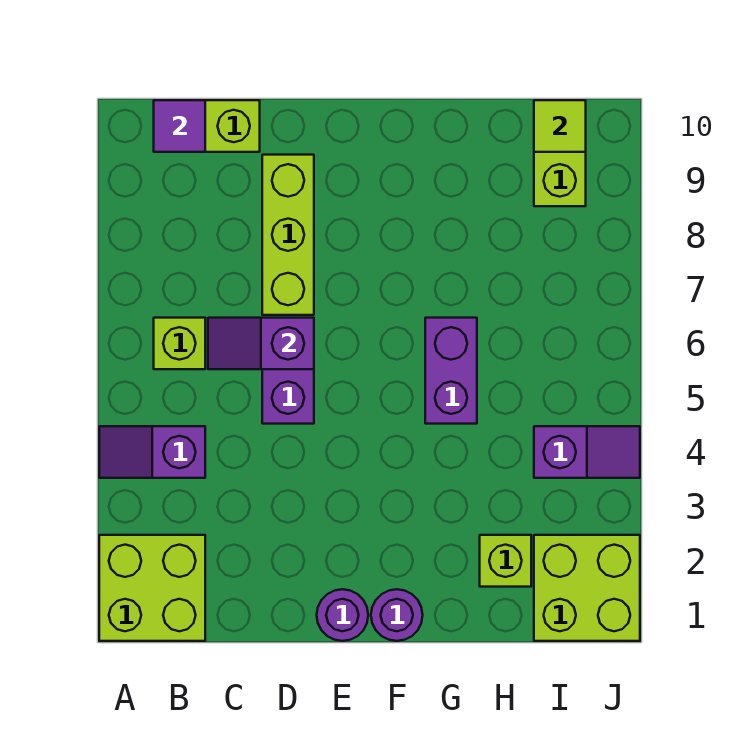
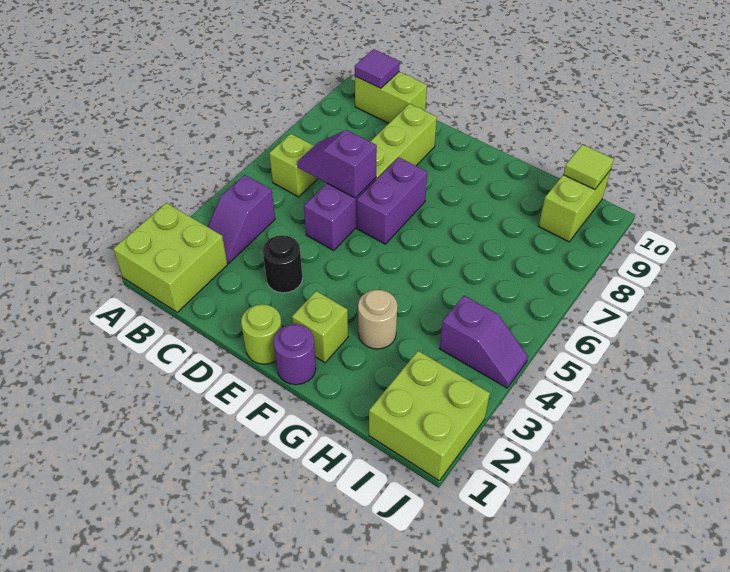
purple 1x2 slope [99,426,205,478] -> purple 1x2 slope turned to [208,175,275,263]
none -> black 1x1 round brick [263,235,303,293]
purple 1x1 round brick [317,589,368,641] -> lime 1x1 round brick [241,304,282,364]
none -> tan 1x1 round brick [358,290,397,349]
purple 1x2 brick [425,318,477,424] -> purple 1x2 brick moved to [357,157,427,244]
lime 1x1 brick [480,535,531,587] -> lime 1x1 brick moved to [292,291,348,363]

